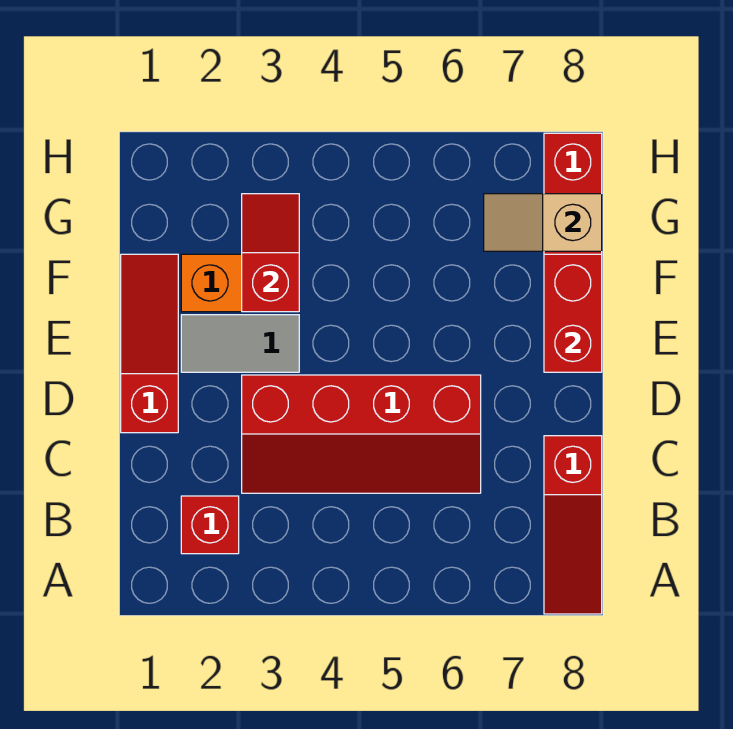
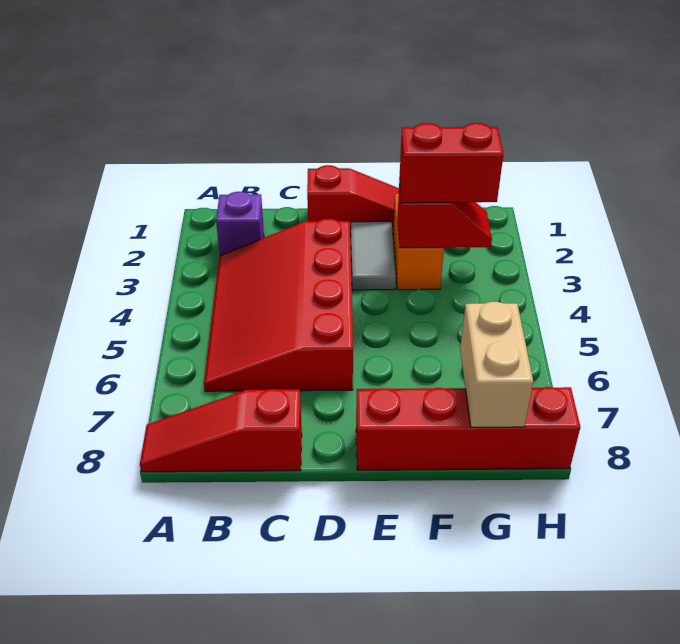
red 1x1 brick [181,496,239,554] -> purple 1x1 brick [216,192,264,255]
red 2x4 slope [242,375,481,493] -> red 3x4 slope [204,219,353,391]
red 1x2 brick [544,254,602,372] -> red 1x2 brick moved to [400,123,504,203]
tan 1x2 slope [484,194,602,251] -> tan 1x2 brick [460,302,533,427]

